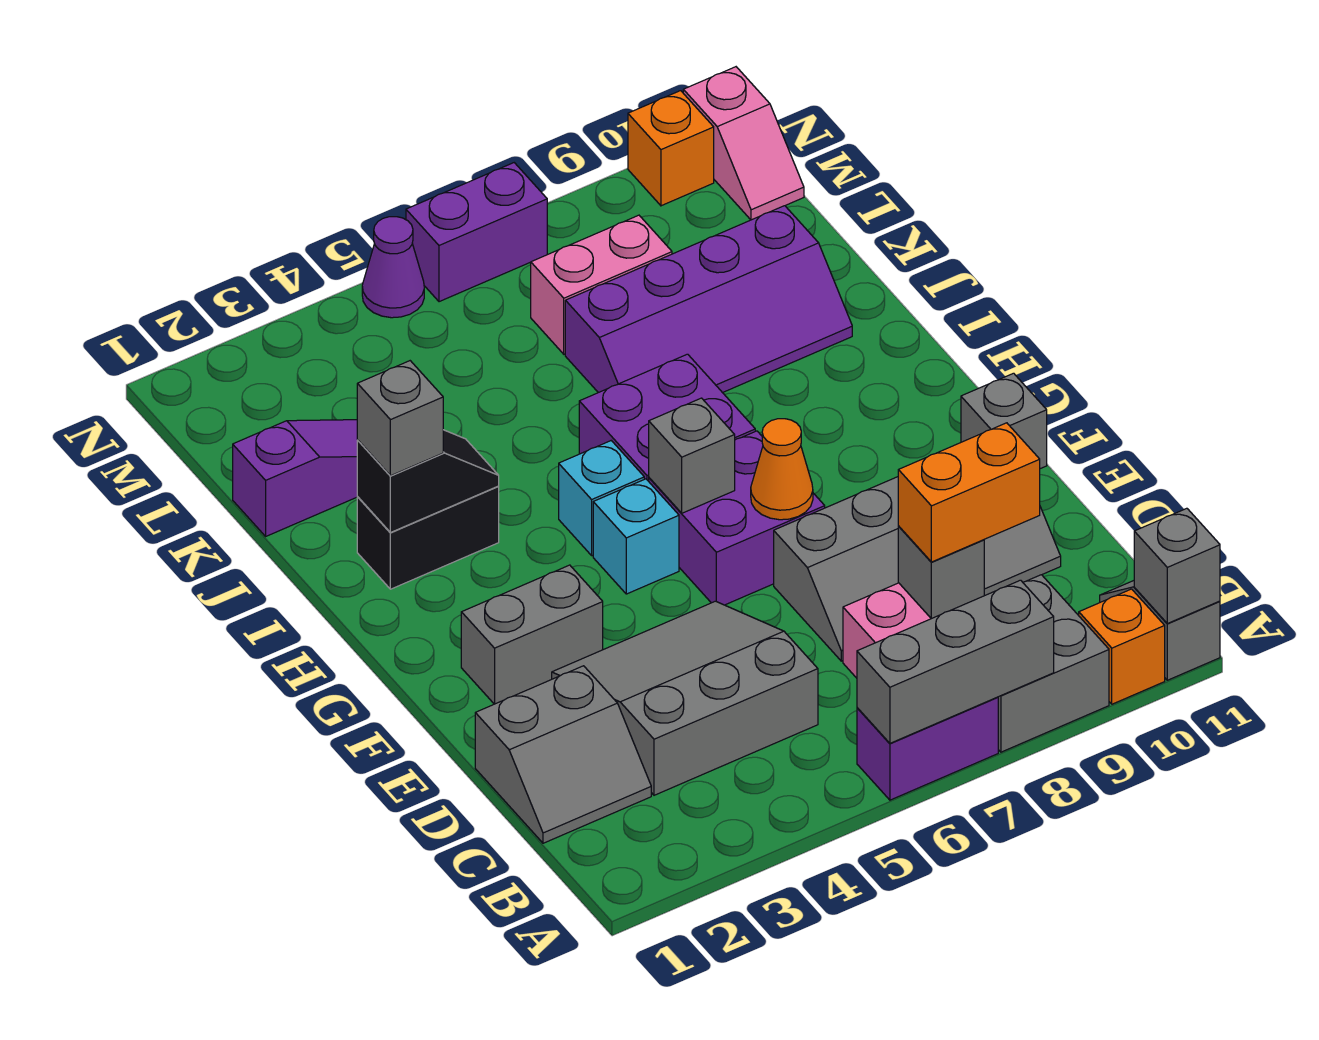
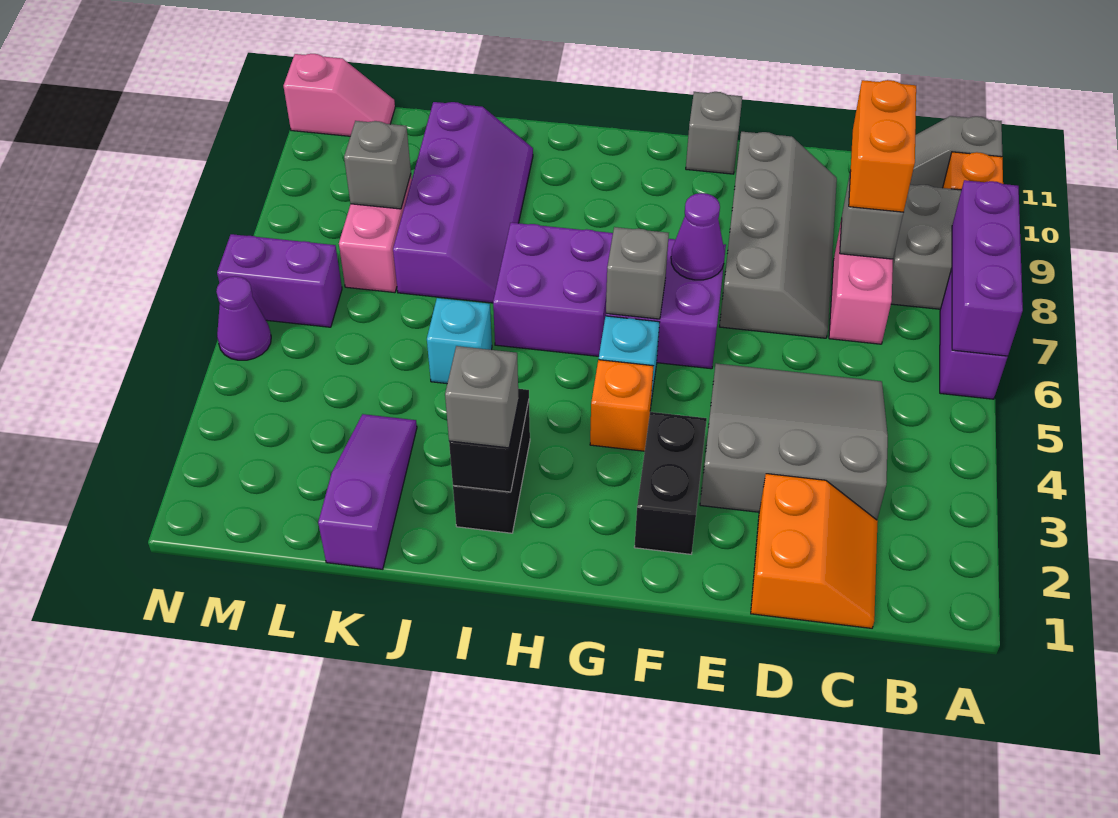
grey 1x3 brick [857,580,1054,743] -> purple 1x3 brick [952,180,1023,356]
grey 1x1 brick [1134,508,1220,624] -> grey 1x1 brick moved to [344,121,411,209]
grey 2x2 slope [475,666,651,843] -> orange 2x2 slope [751,474,878,628]
grey 3x3 slope [552,601,818,795] -> grey 3x3 slope turned to [700,363,888,520]
grey 1x2 brick [461,565,603,704] -> black 1x2 brick [635,412,707,554]
orange 1x1 cone [751,419,813,520] -> purple 1x1 cone [671,193,725,280]
cyan 1x1 brick [559,441,644,556] -> cyan 1x1 brick moved to [427,298,492,384]
purple 1x2 brick [406,163,547,302] -> purple 1x2 brick turned to [217,234,342,327]
orange 1x1 brick [628,91,714,206] -> orange 1x1 brick moved to [590,360,653,451]

